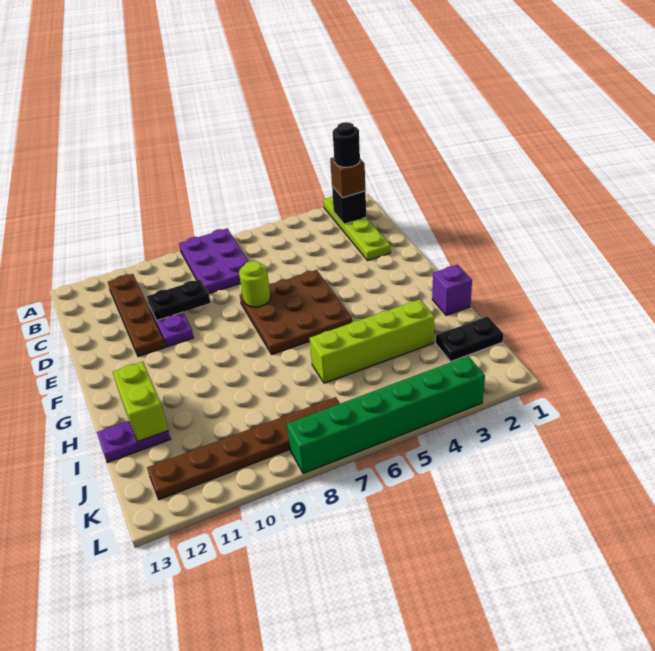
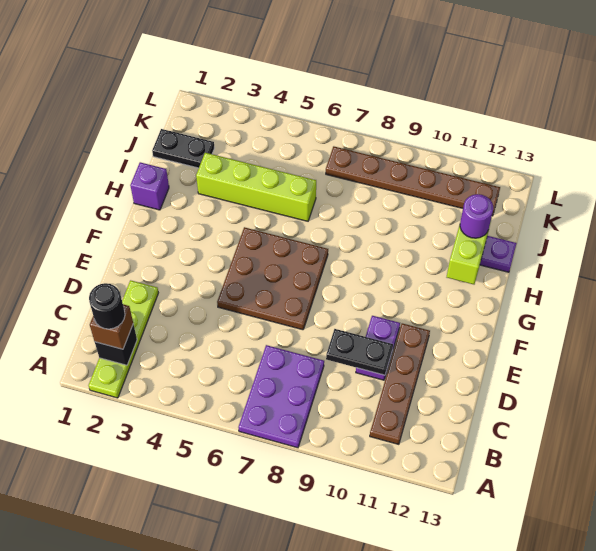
lime 1x1 round brick [239,261,271,307] -> none
none -> purple 1x1 round brick [460,194,493,238]
green 1x6 brick [287,356,485,474] -> none

